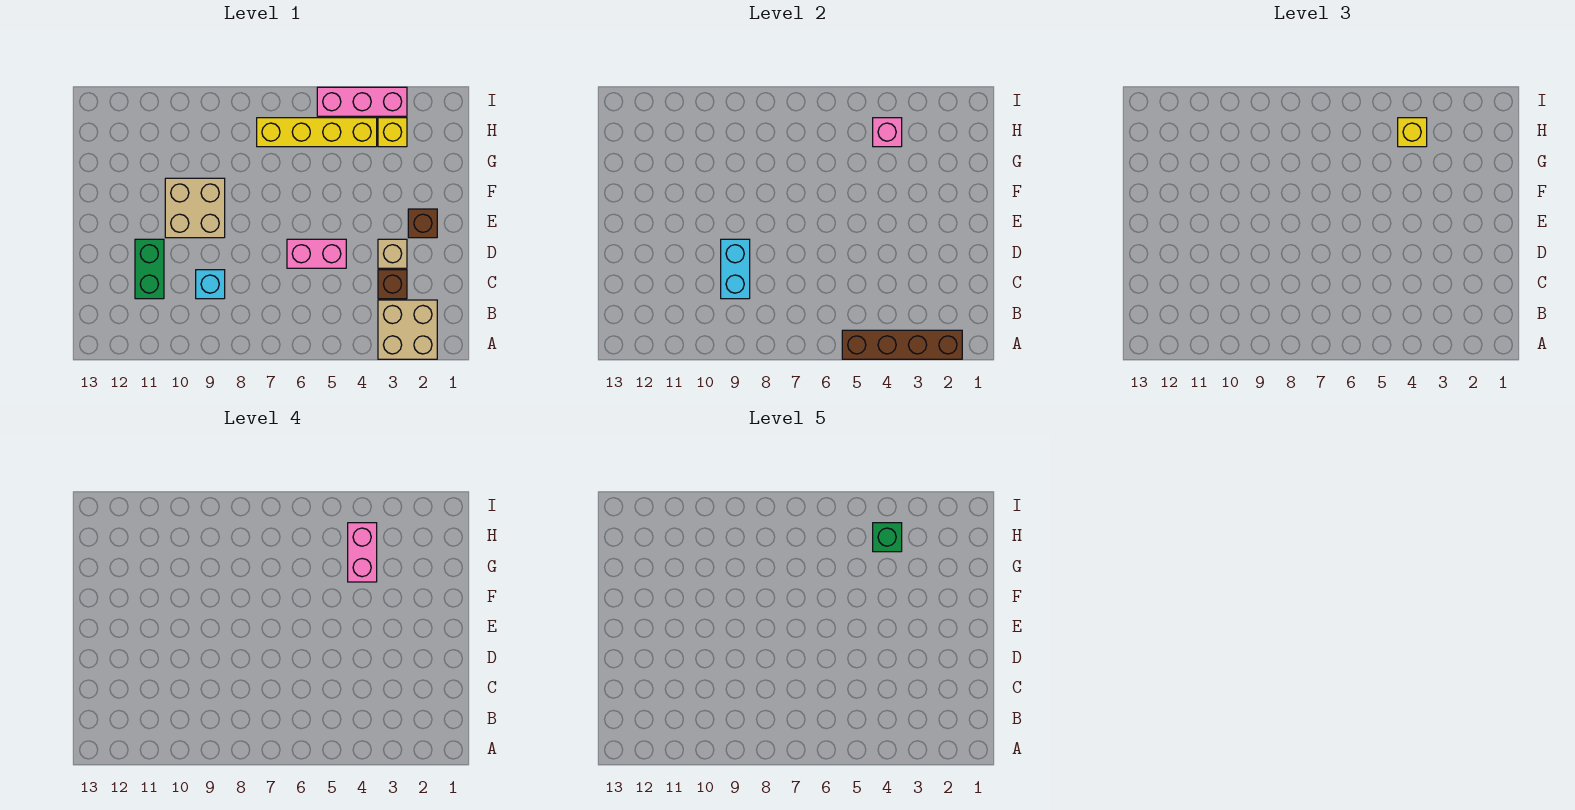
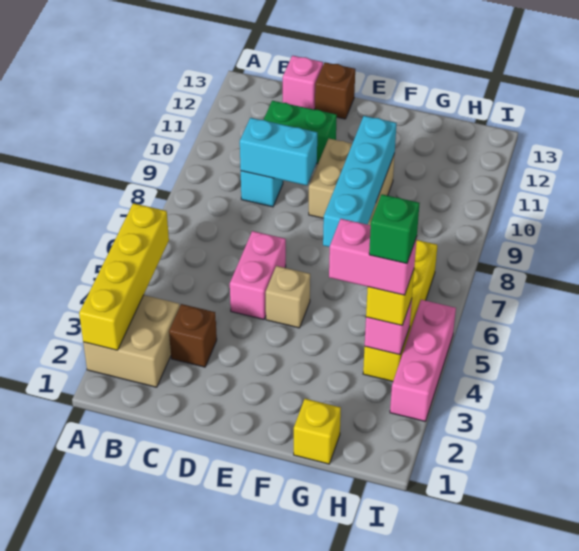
brown 1x4 brick [842,330,962,359] -> yellow 1x4 brick [79,203,169,350]
none -> pink 1x1 brick [283,56,323,109]
tan 1x1 brick [378,239,407,268] -> tan 1x1 brick moved to [266,266,310,328]
brown 1x1 brick [408,209,437,238] -> brown 1x1 brick moved to [315,62,355,119]
none -> cyan 1x4 brick [323,116,397,247]
yellow 1x1 brick [378,118,407,147] -> yellow 1x1 brick moved to [294,399,341,464]

